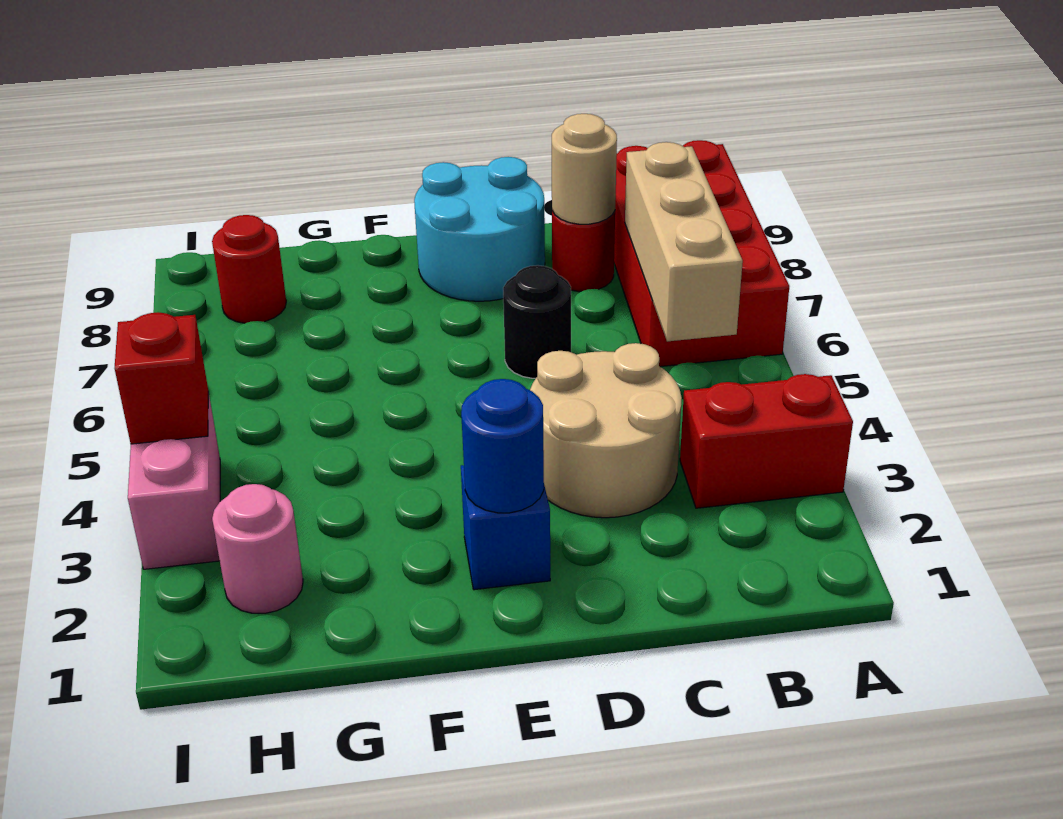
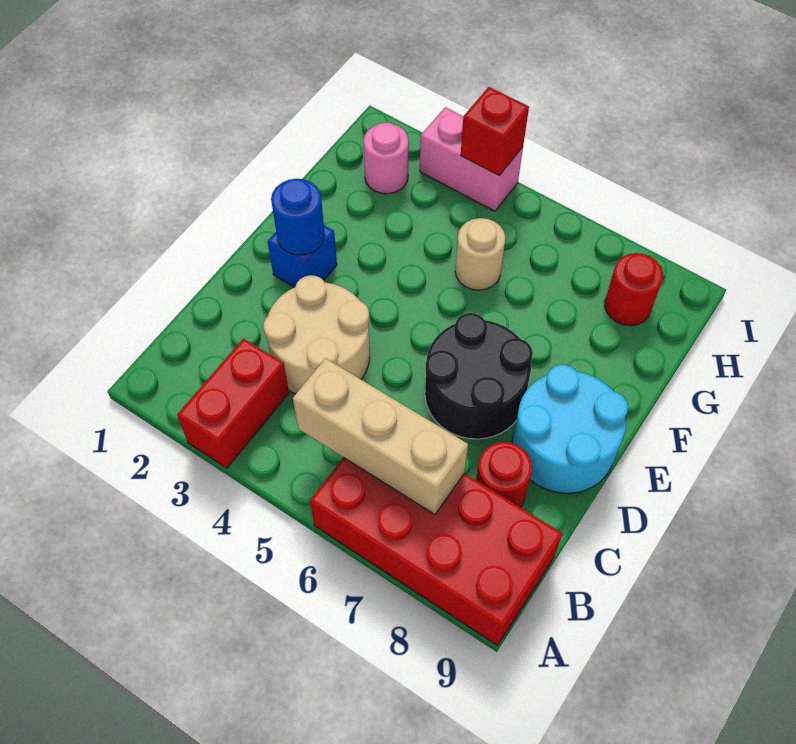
tan 1x1 round brick [552,114,617,224] -> tan 1x1 round brick moved to [455,218,505,290]
black 1x1 round brick [503,265,571,378] -> black 2x2 round brick [425,313,533,439]

